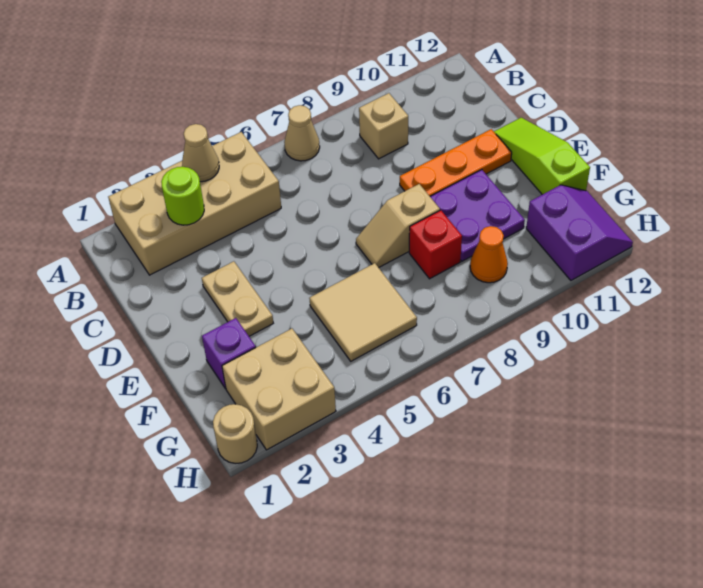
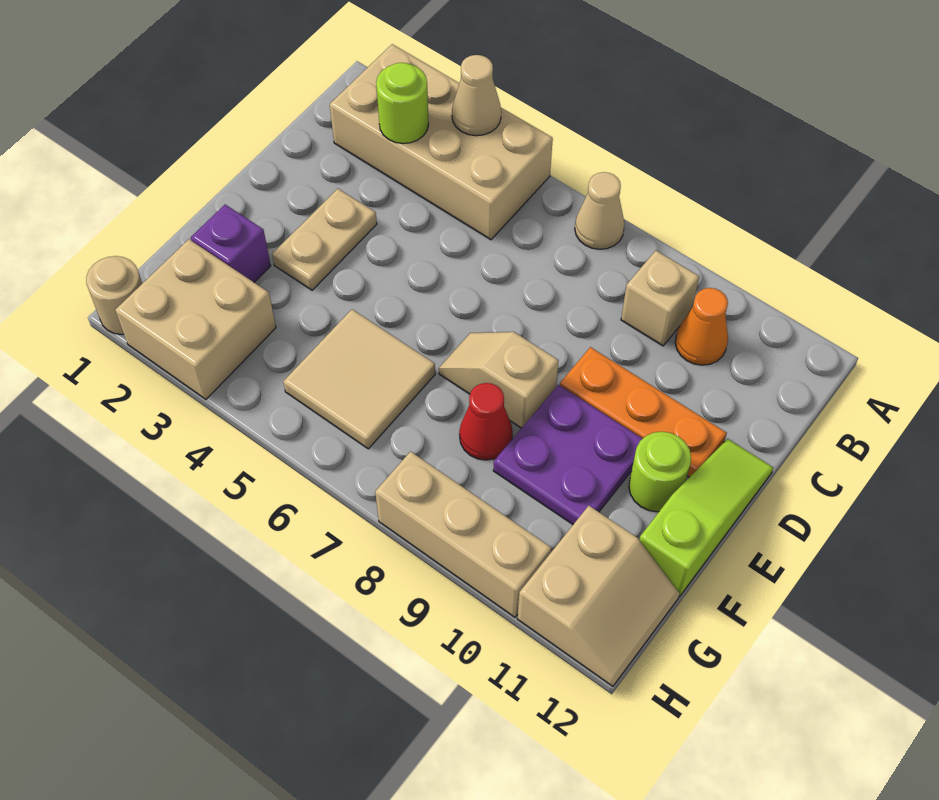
none -> lime 1x1 round brick [629,432,691,512]
red 1x1 brick [409,210,462,279] -> red 1x1 cone [459,383,513,460]
orange 1x1 cone [470,226,508,283] -> orange 1x1 cone moved to [675,288,728,365]
purple 2x2 slope [526,185,633,280] -> tan 2x2 slope [518,506,680,686]
none -> tan 1x3 brick [375,452,551,617]

